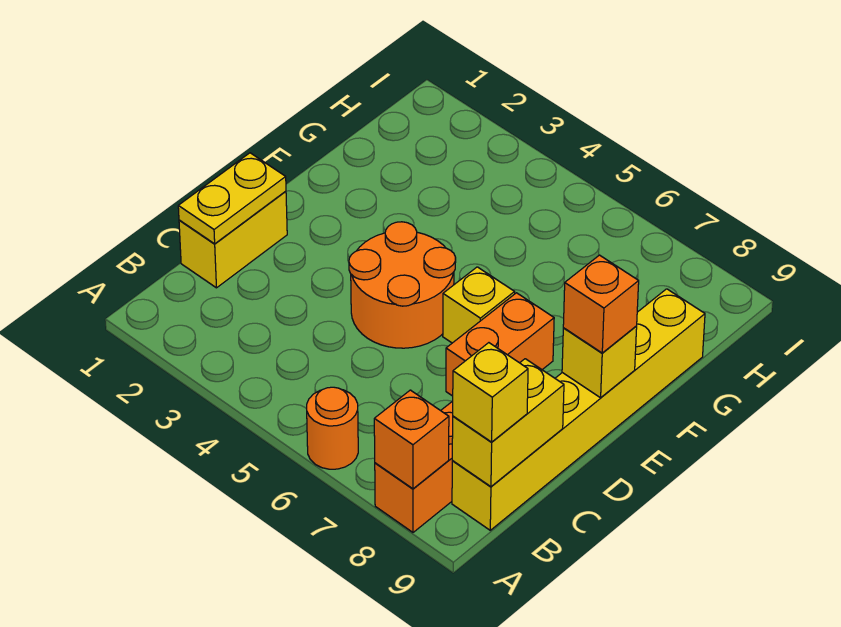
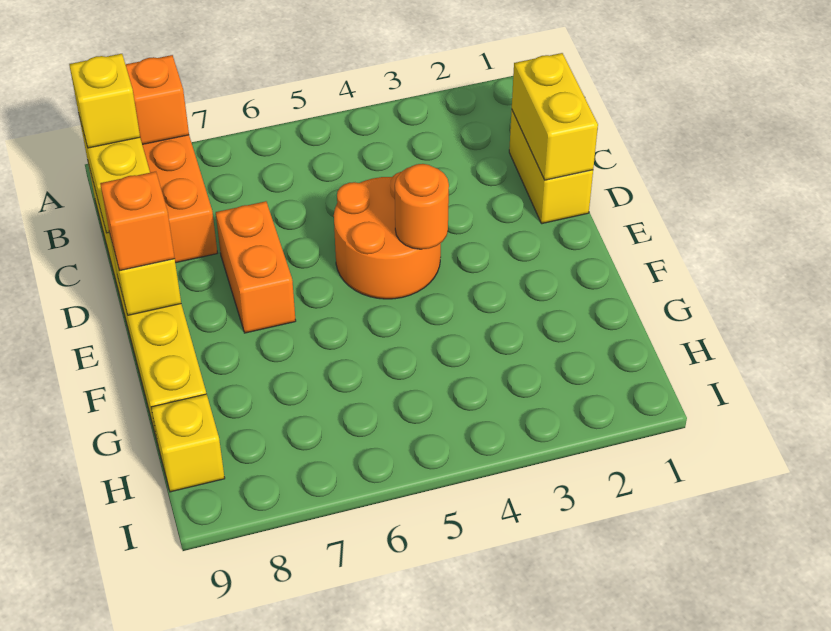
orange 1x1 round brick [307,387,358,469] -> orange 1x1 round brick moved to [395,164,449,249]
yellow 1x2 plate [178,153,286,244] -> yellow 1x2 brick [512,53,598,180]
yellow 1x1 brick [443,267,515,343] -> yellow 1x1 brick moved to [151,394,225,492]

